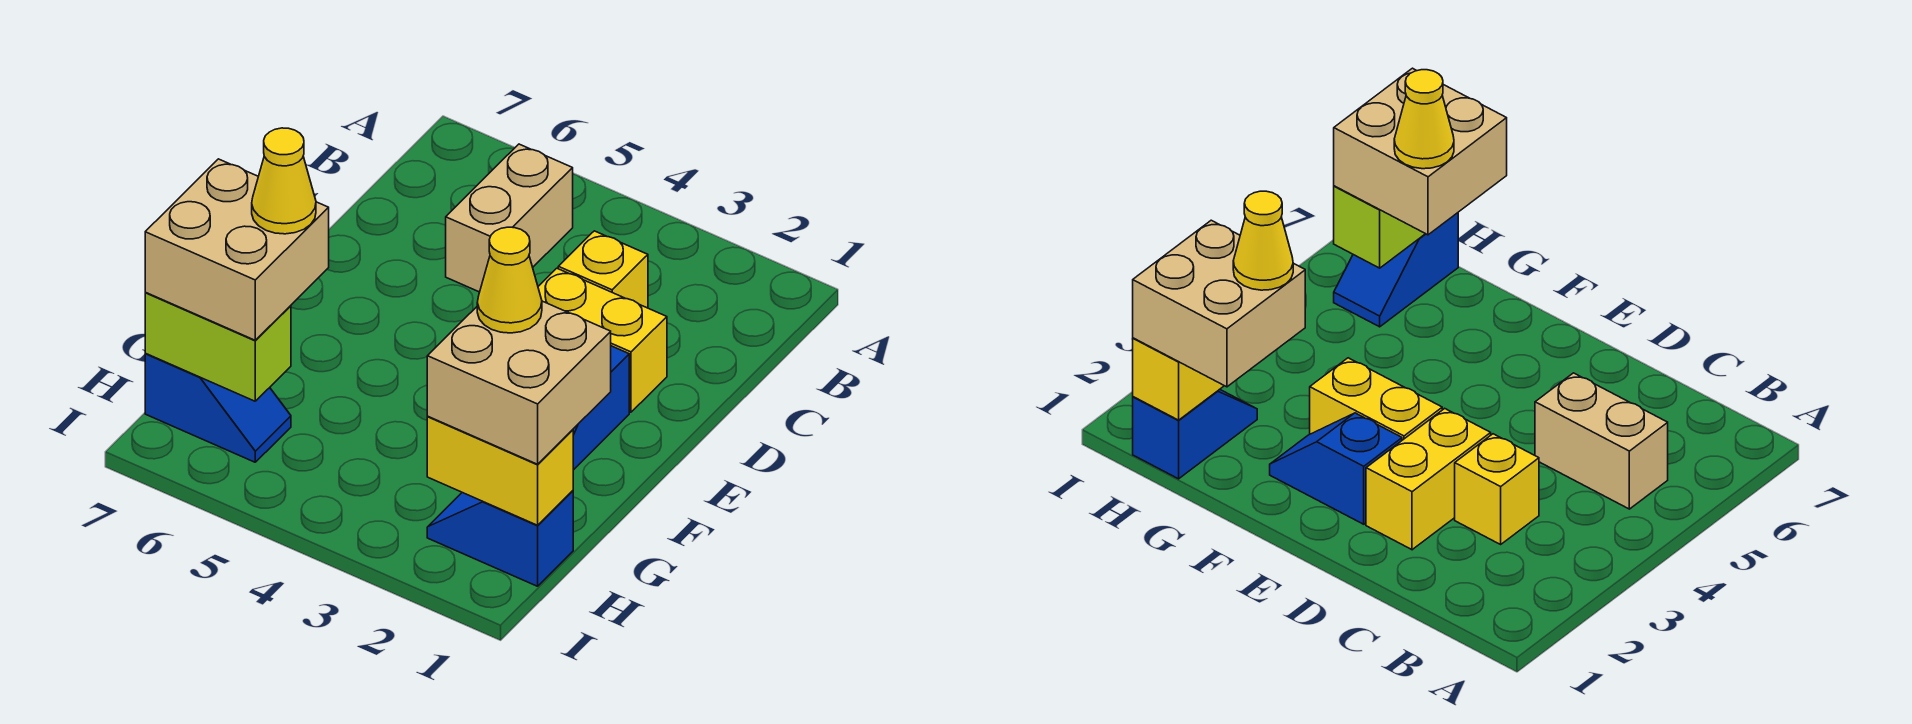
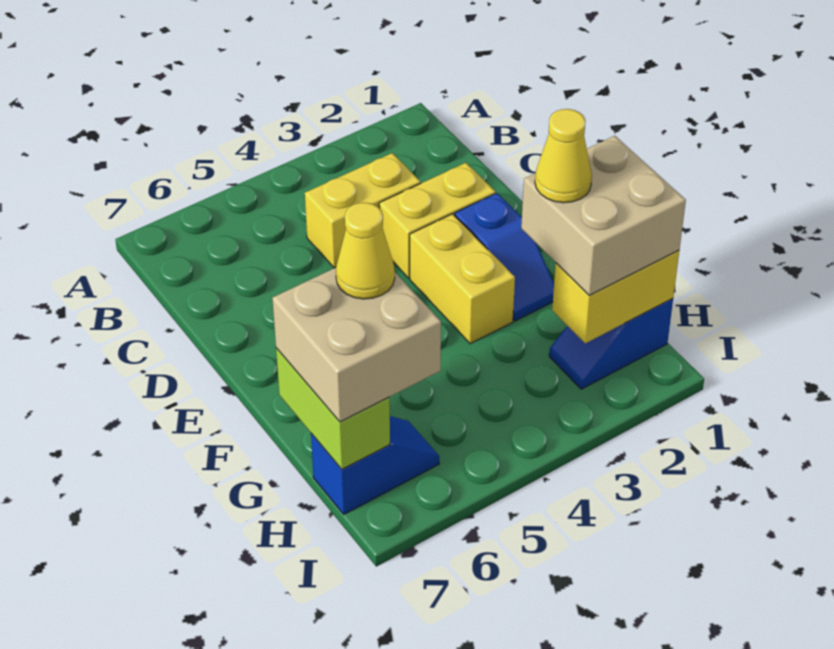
tan 1x2 brick [446,144,573,292] -> none
yellow 1x1 brick [558,231,648,308] -> yellow 1x2 brick [305,153,421,268]
lime 1x2 brick [145,292,291,401] -> lime 1x2 brick turned to [276,348,390,469]

